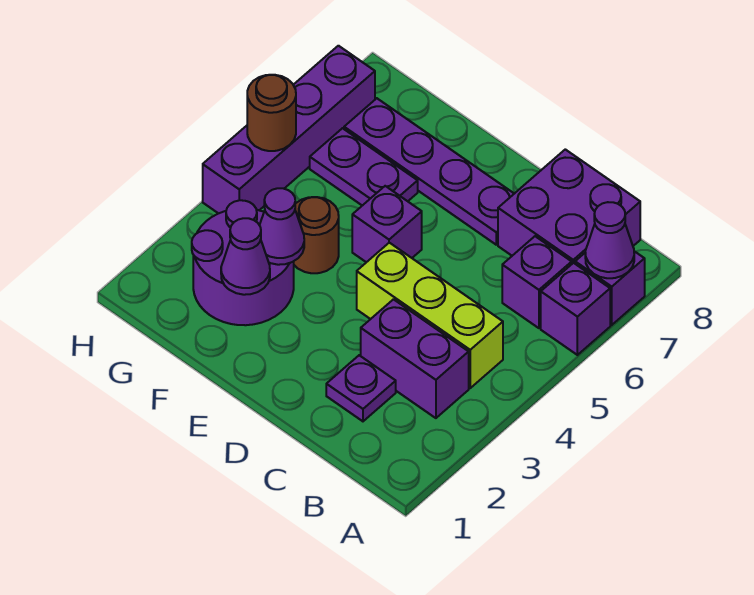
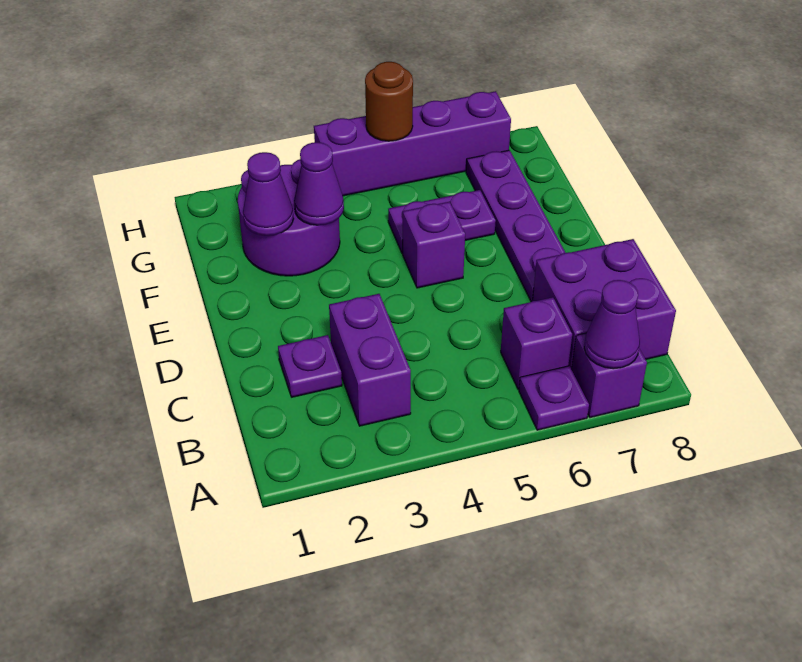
purple 1x1 brick [541,263,610,355] -> purple 1x1 plate [519,366,589,430]
lime 1x3 brick [357,243,503,388] -> none
brown 1x1 round brick [294,197,339,273] -> none
purple 1x2 plate [310,128,418,206] -> purple 1x2 plate turned to [388,190,496,254]

